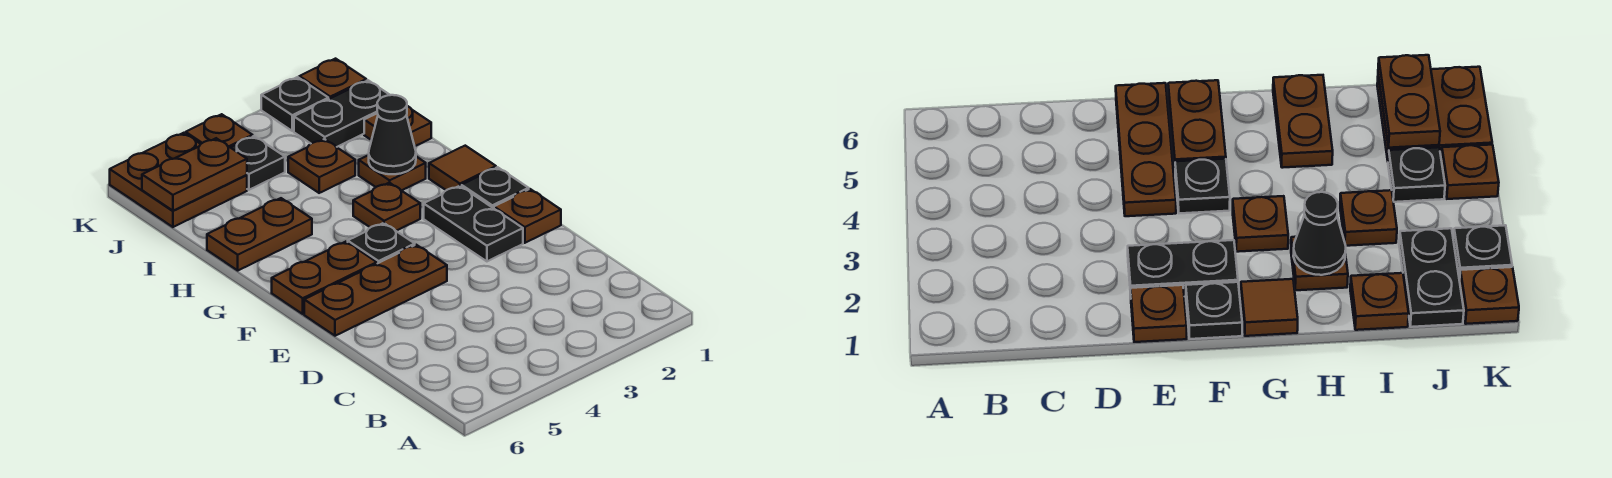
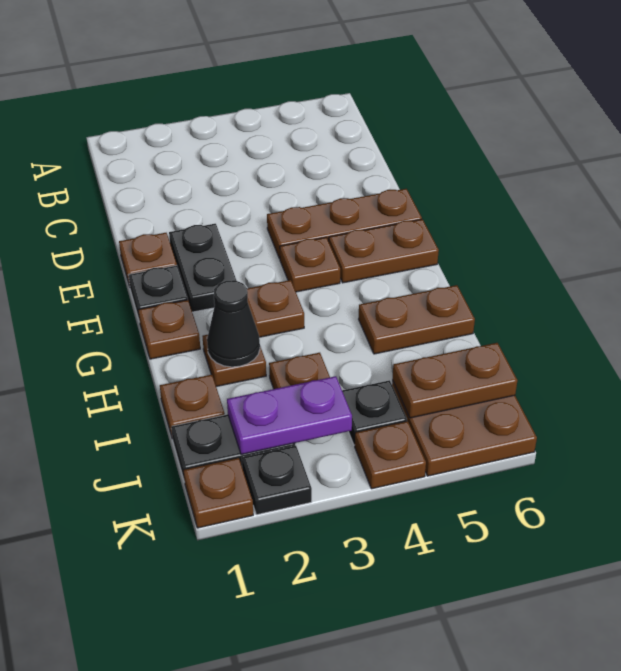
black 1x1 plate [348,223,415,264] -> brown 1x1 plate [280,237,340,292]
brown 1x1 tile [429,146,496,190] -> brown 1x1 plate [138,300,200,359]
none -> purple 1x2 plate [227,376,352,455]

